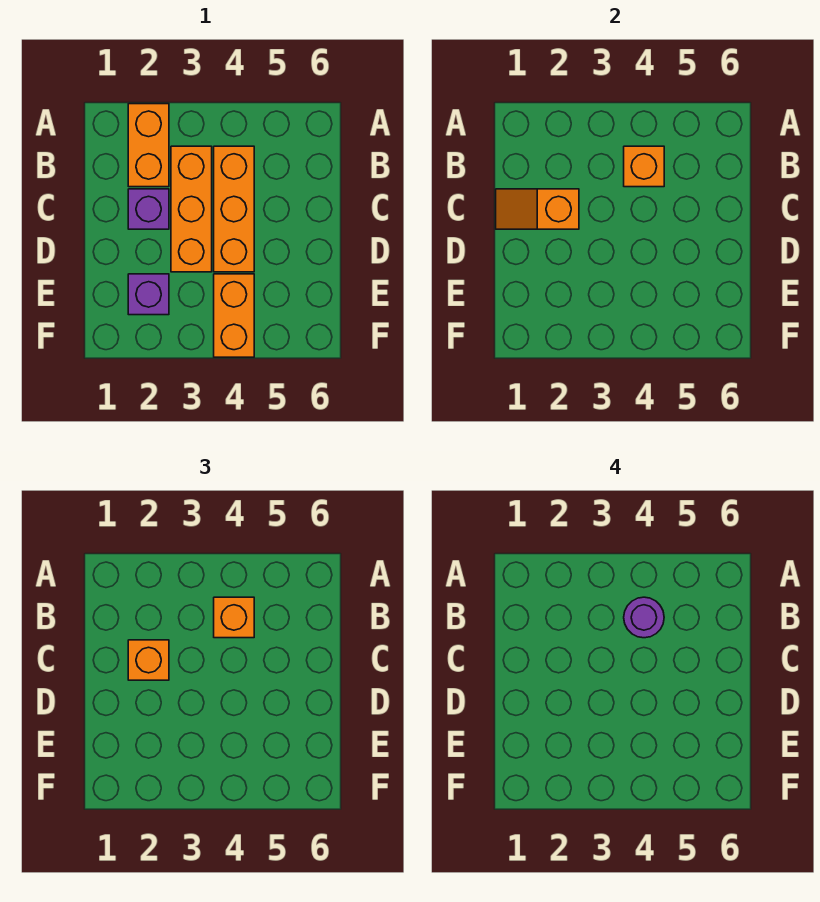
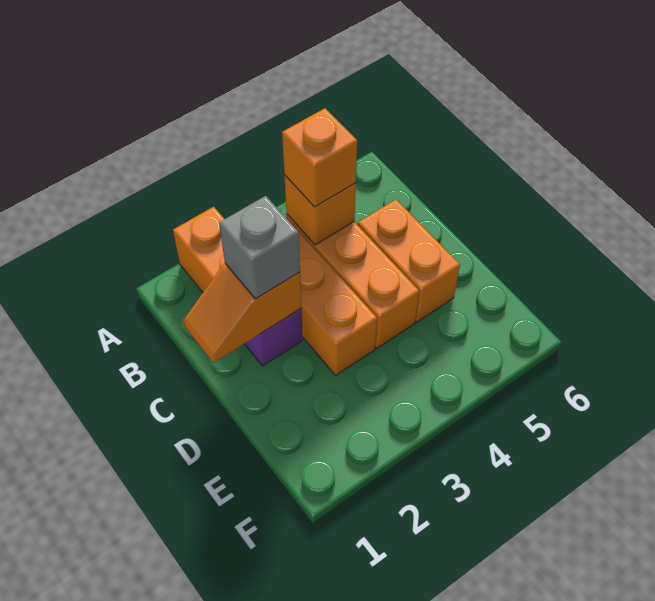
purple 1x1 round brick [624,597,664,638] -> none
orange 1x1 brick [128,640,169,680] -> grey 1x1 brick [219,196,300,299]
purple 1x1 brick [128,274,169,315] -> none
orange 1x2 brick [214,274,254,357] -> orange 1x2 brick moved to [358,199,460,322]

